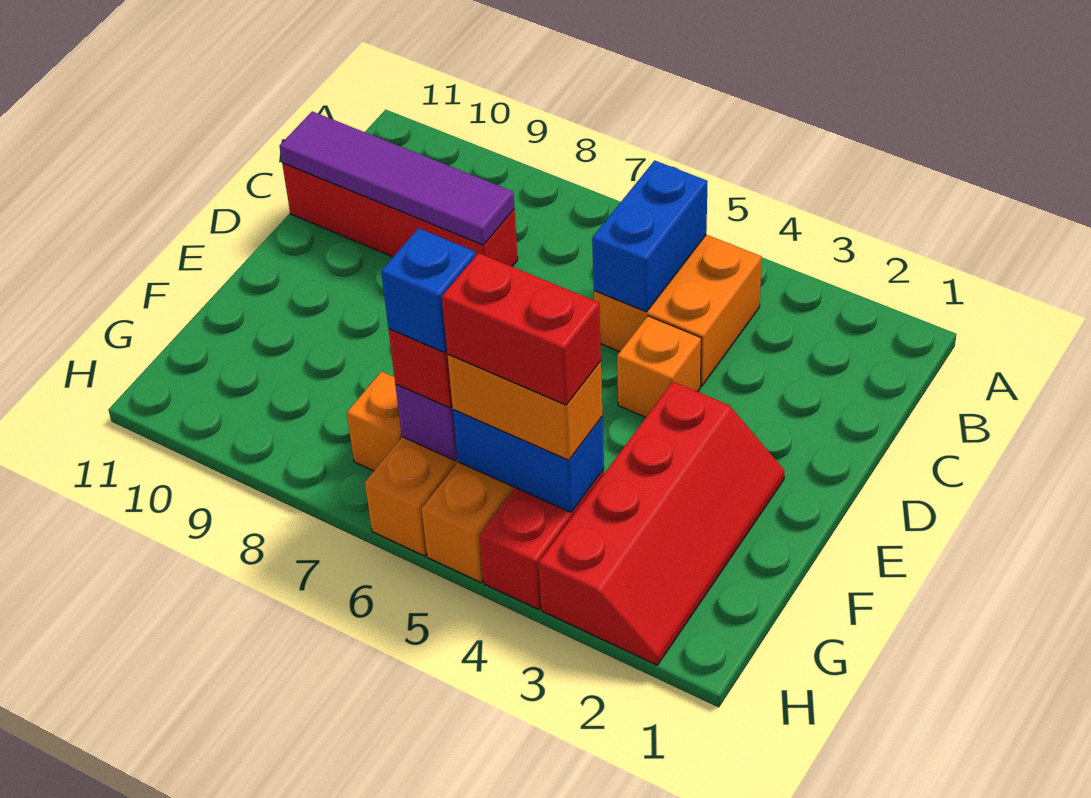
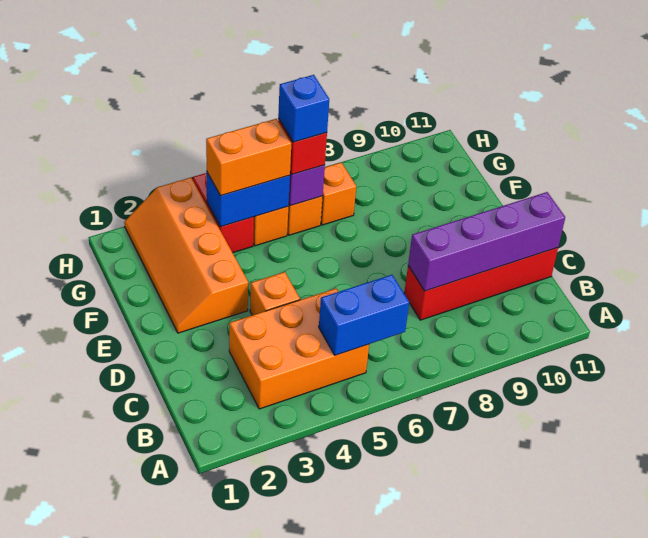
orange 2x2 brick [594,235,762,386] -> orange 2x3 brick [229,289,369,409]
blue 1x2 brick [592,160,708,312] -> blue 1x2 brick turned to [319,275,409,355]
purple 1x4 tile [279,111,514,245] -> purple 1x4 brick [408,192,565,291]
red 2x4 slope [539,382,785,665] -> orange 2x4 slope [124,178,248,333]
red 1x2 brick [442,253,601,405] -> none

